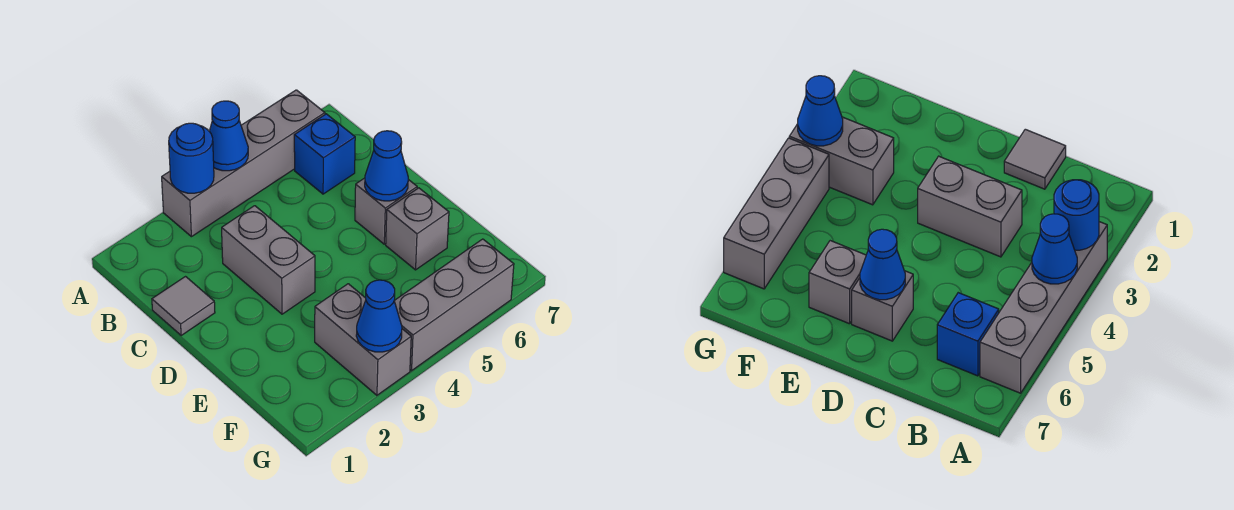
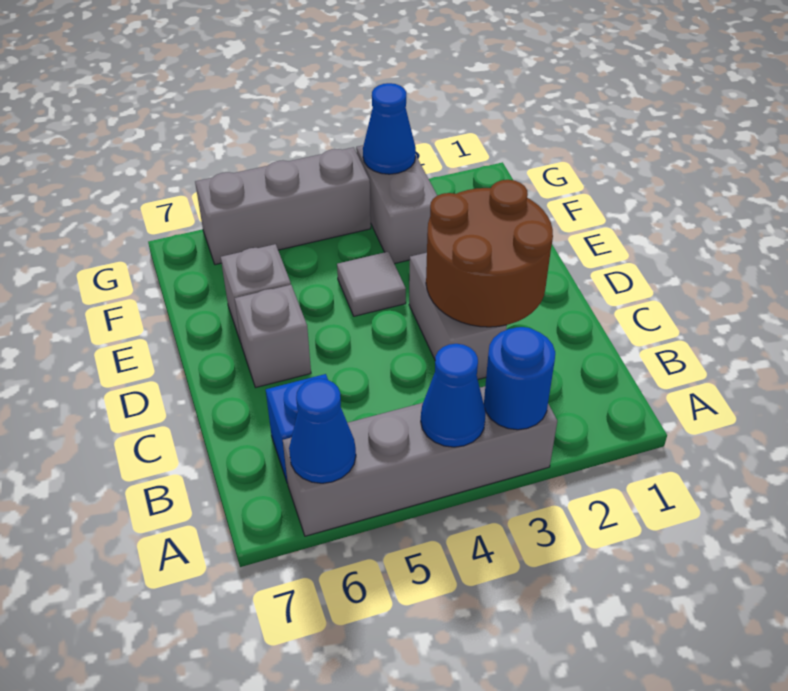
grey 1x1 tile [152,277,215,336] -> grey 1x1 tile moved to [337,252,406,316]
none -> brown 2x2 round brick [426,180,553,327]
blue 1x1 cone [365,131,408,201] -> blue 1x1 cone moved to [289,378,356,483]

